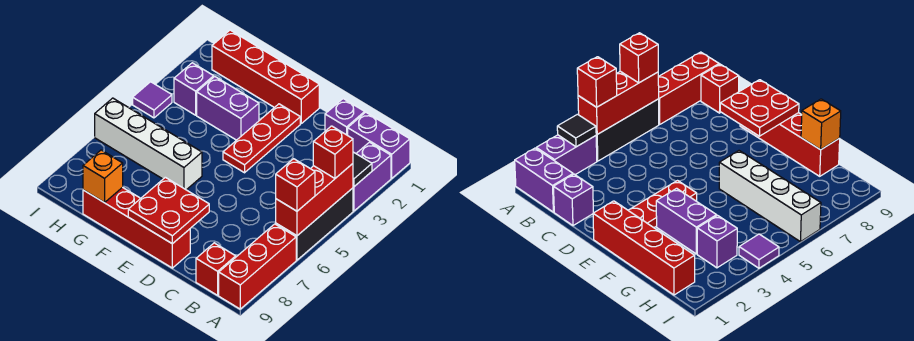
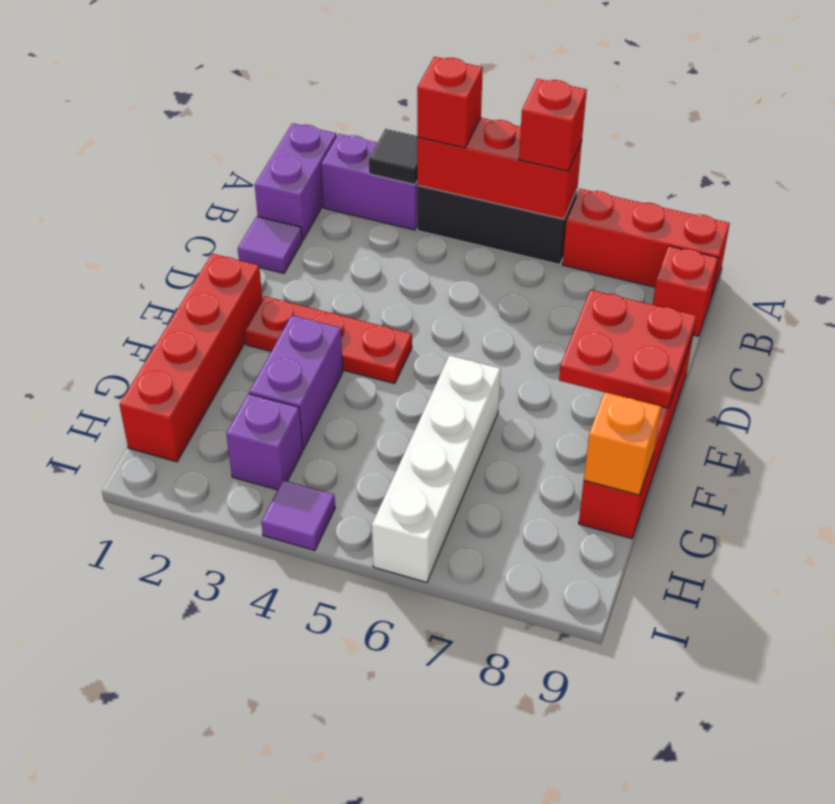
purple 1x1 brick [325,99,365,135] -> purple 1x1 tile [238,217,302,273]

